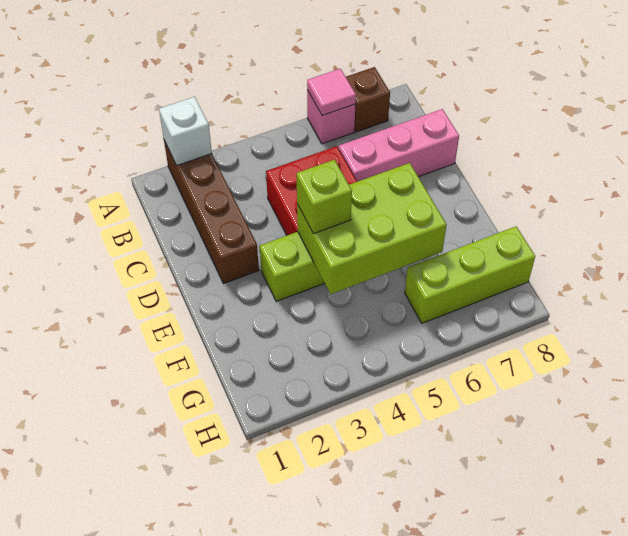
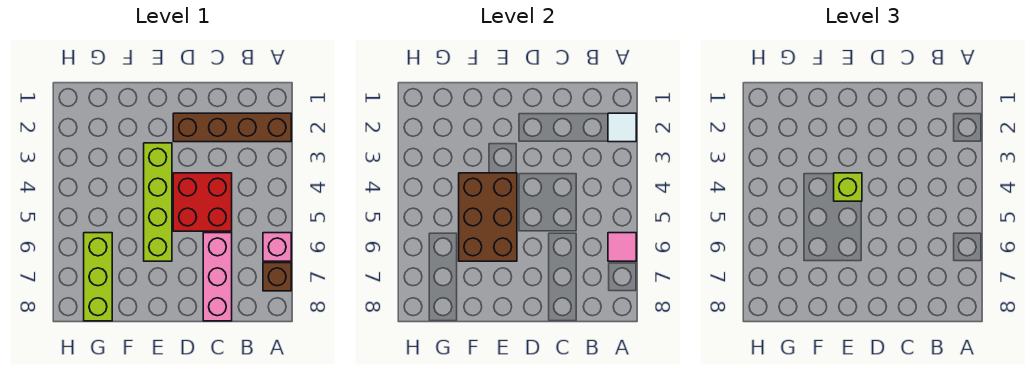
white 1x1 brick [159,97,212,165] -> white 1x1 tile [608,113,636,142]
lime 2x3 brick [297,163,447,294] -> brown 2x3 brick [459,173,517,261]

